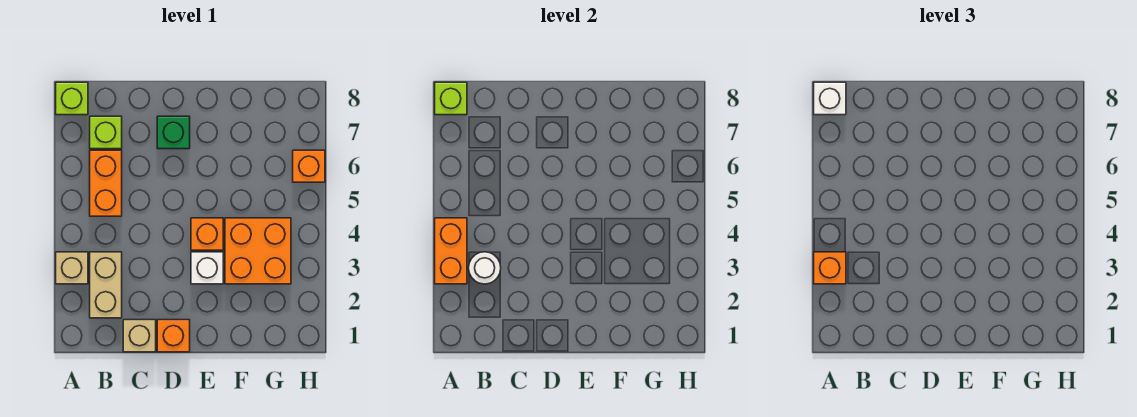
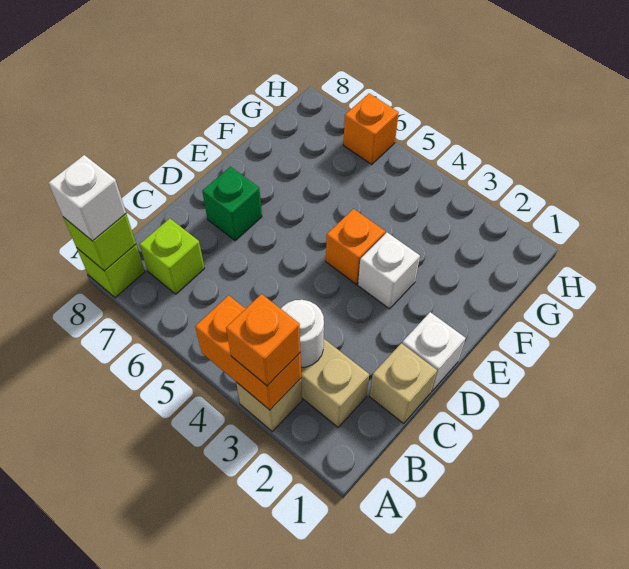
orange 1x2 brick [90,150,122,216] -> none
orange 1x1 brick [157,320,190,352] -> white 1x1 brick [402,312,465,391]
orange 2x2 brick [225,218,291,284] -> none

